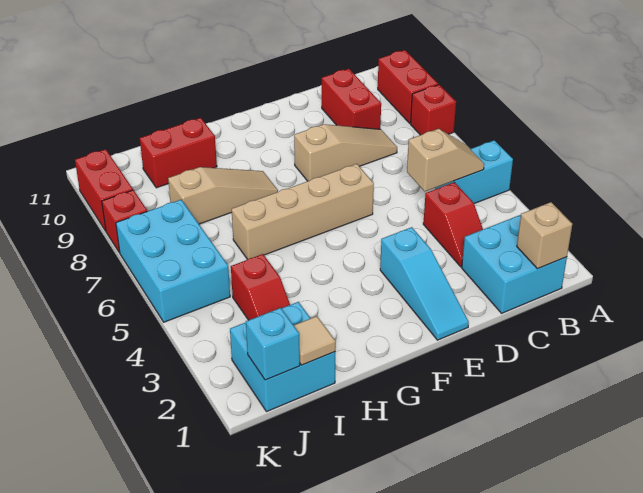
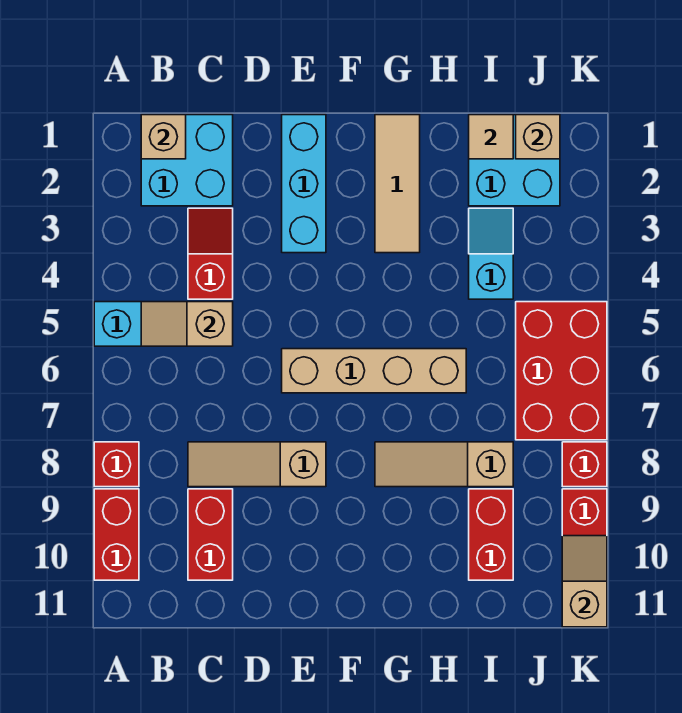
cyan 1x3 slope [380,227,469,340] -> cyan 1x3 brick [282,115,326,253]
none -> tan 1x3 tile [375,115,420,253]
red 1x2 brick [140,118,217,188] -> red 1x2 brick turned to [469,489,513,580]
red 1x2 slope [231,254,290,320] -> cyan 1x2 slope [469,208,513,299]
cyan 1x1 brick [246,308,300,380] -> tan 1x1 brick [516,115,560,159]
cyan 2x3 brick [116,200,230,322] -> red 2x3 brick [516,302,607,440]
none -> tan 1x2 slope [562,536,607,627]

